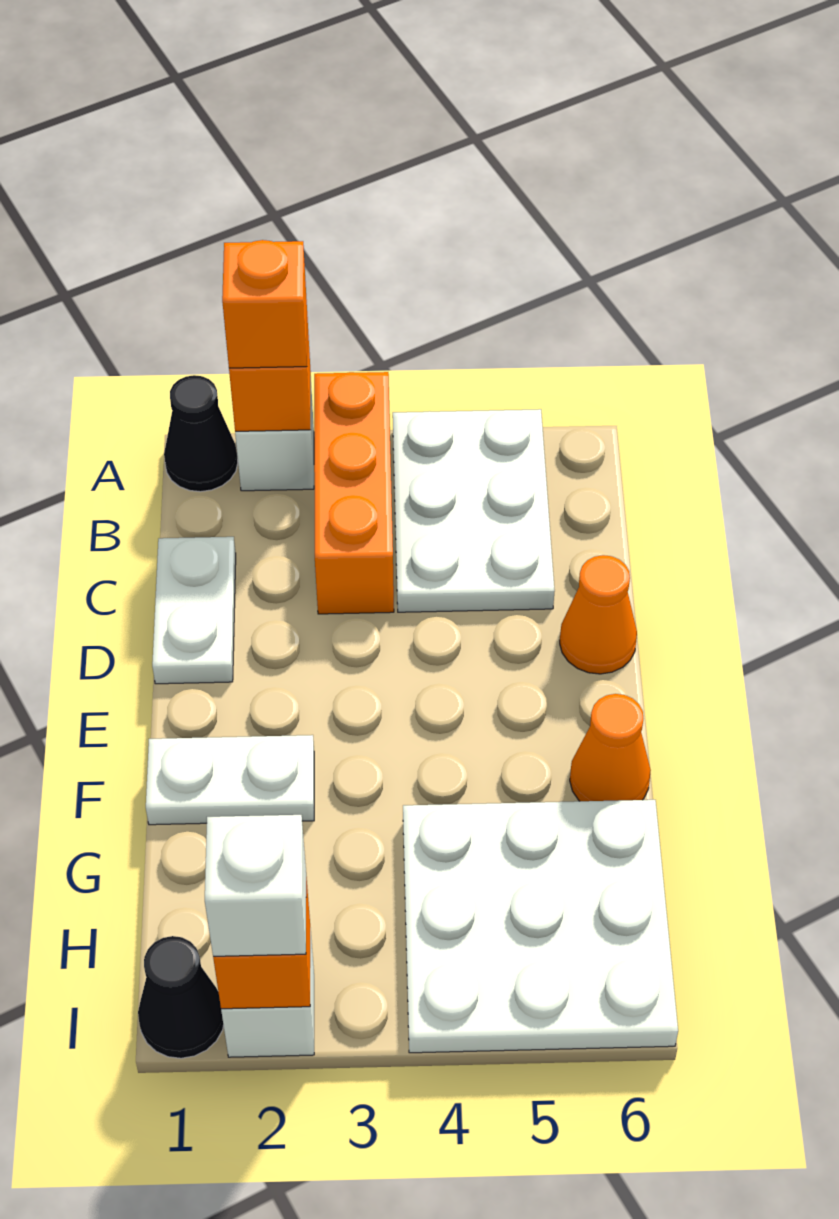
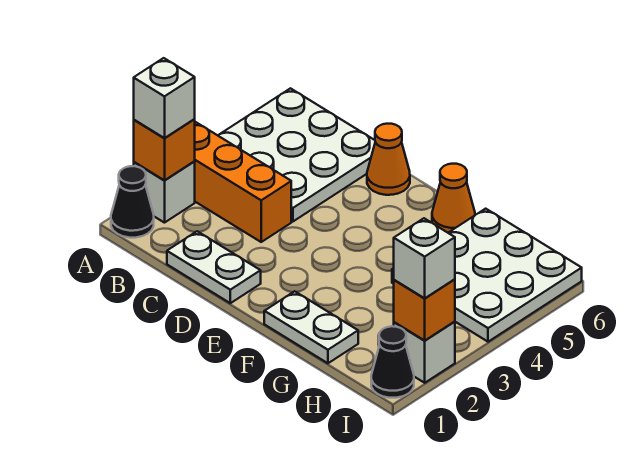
orange 1x1 brick [222,240,307,368] -> white 1x1 brick [134,58,195,138]
white 2x3 plate [393,409,555,612] -> white 3x3 plate [218,88,375,221]
white 1x2 plate [146,735,314,825] -> white 1x2 plate turned to [264,291,358,363]

